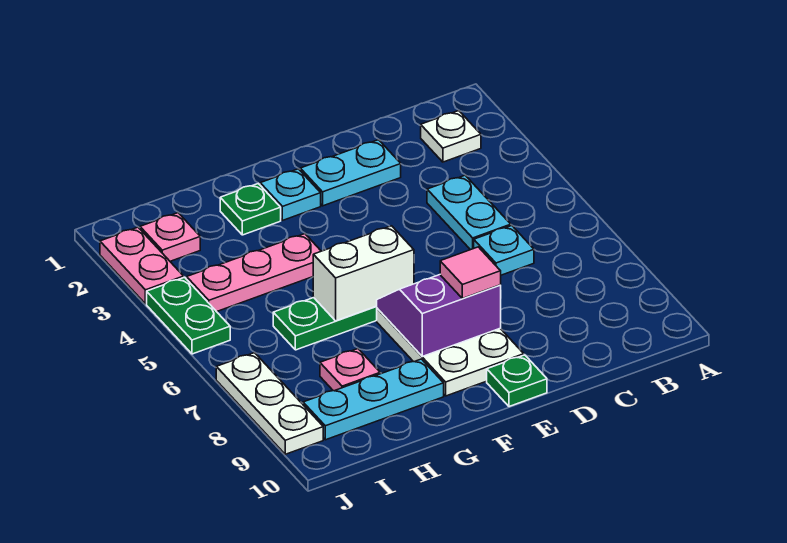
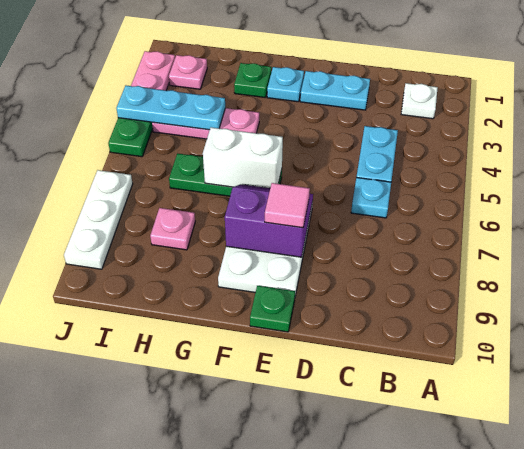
cyan 1x3 plate [303,359,444,440] -> cyan 1x3 plate moved to [116,86,225,130]

